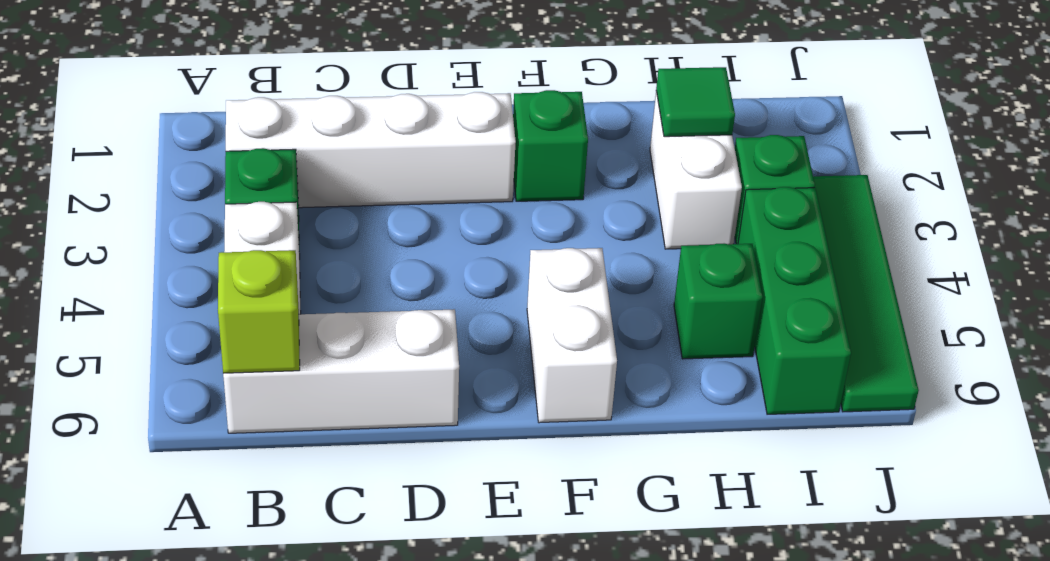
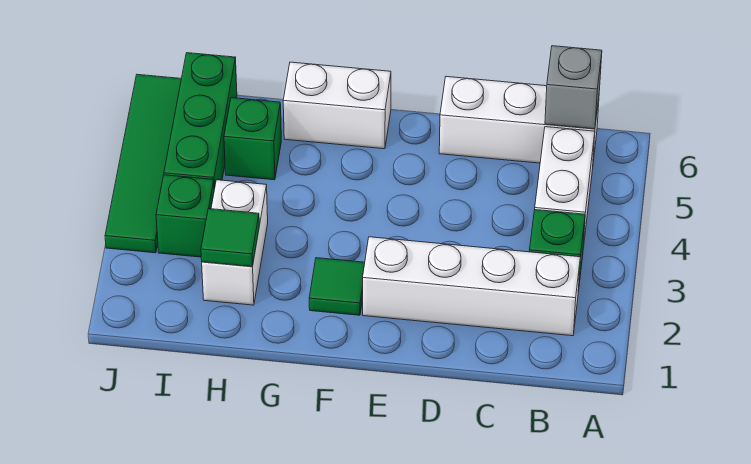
lime 1x1 brick [218,250,300,373] -> grey 1x1 brick [545,46,602,129]
green 1x1 brick [513,90,588,201] -> green 1x1 tile [309,258,365,315]
white 1x2 brick [527,248,617,423] -> white 1x2 brick turned to [283,62,391,149]

